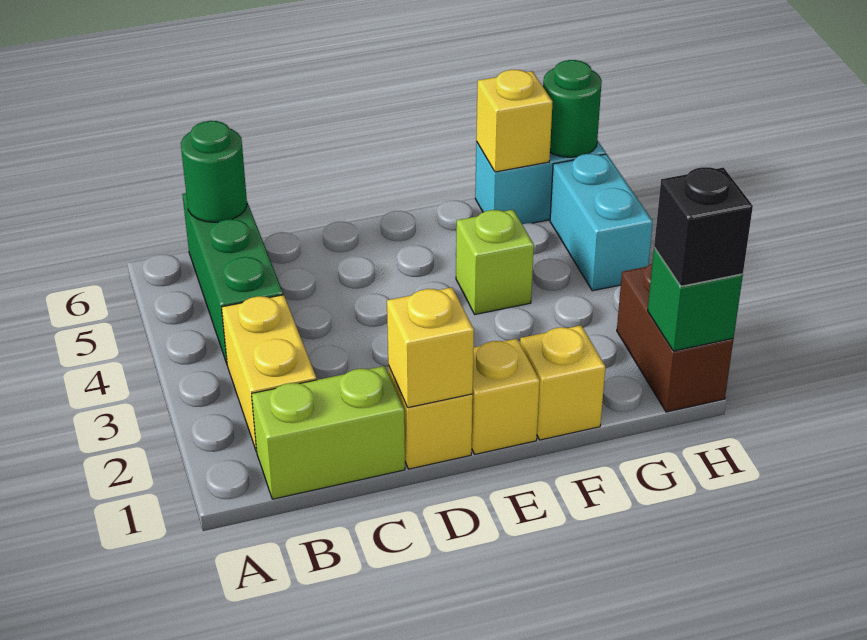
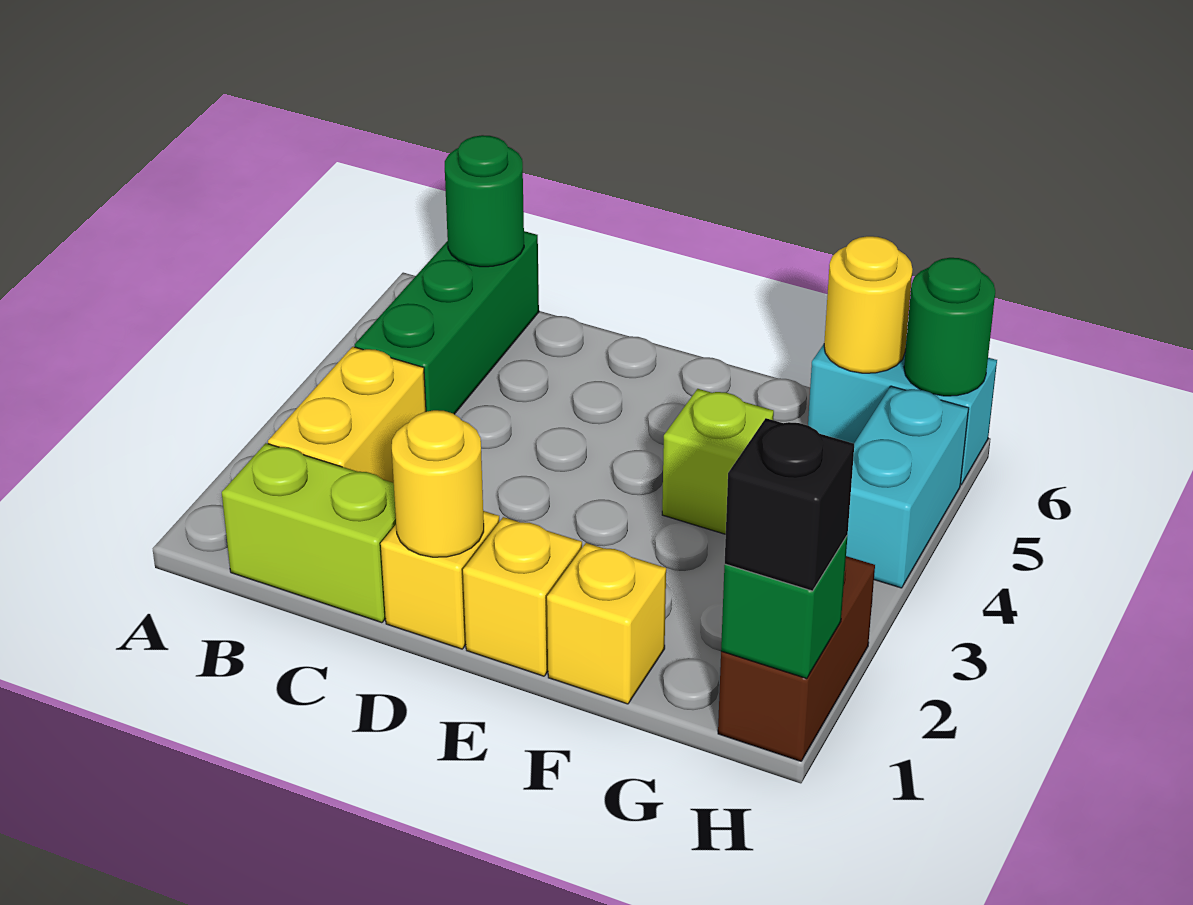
yellow 1x1 brick [387,287,474,408] -> yellow 1x1 round brick [392,410,484,557]
yellow 1x1 brick [476,70,553,172] -> yellow 1x1 round brick [824,236,912,373]

